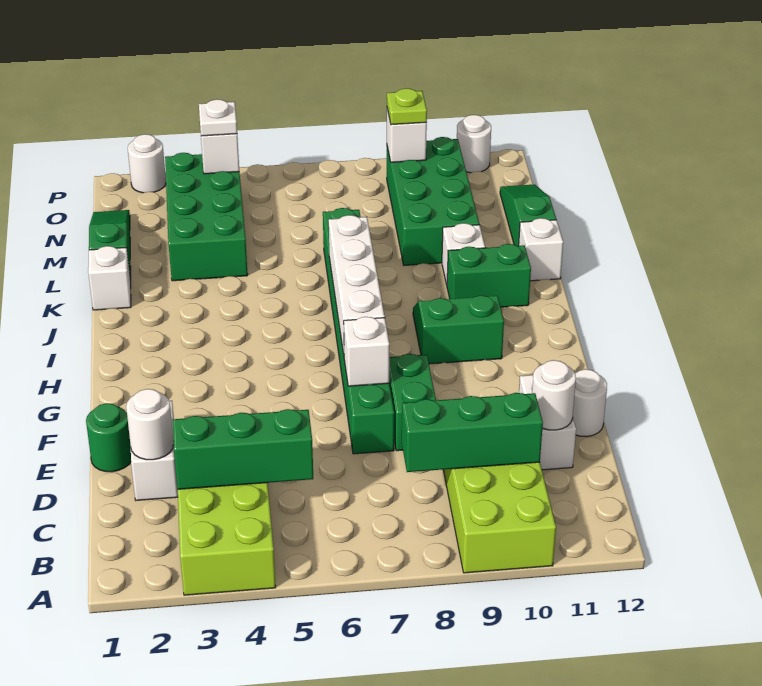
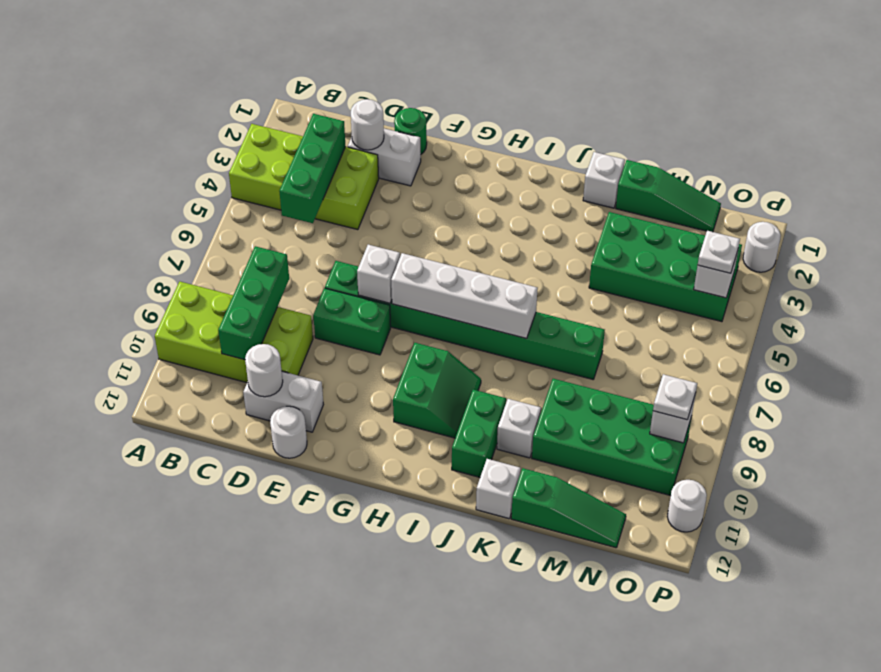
lime 1x1 plate [387,88,427,125] -> white 1x1 plate [653,374,697,420]

